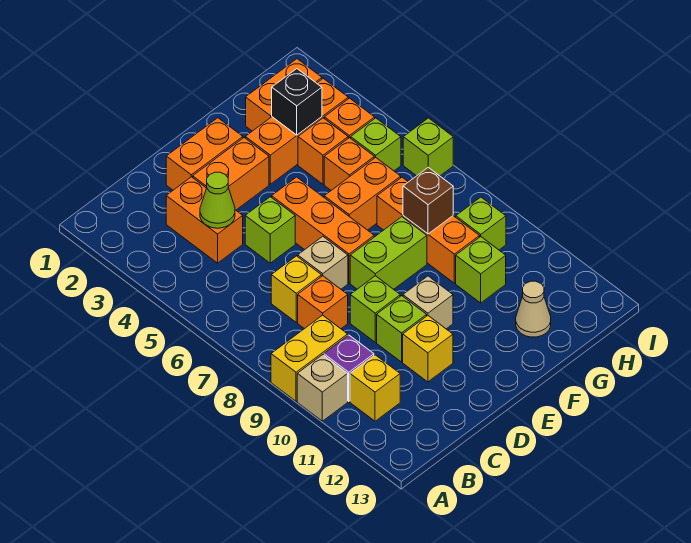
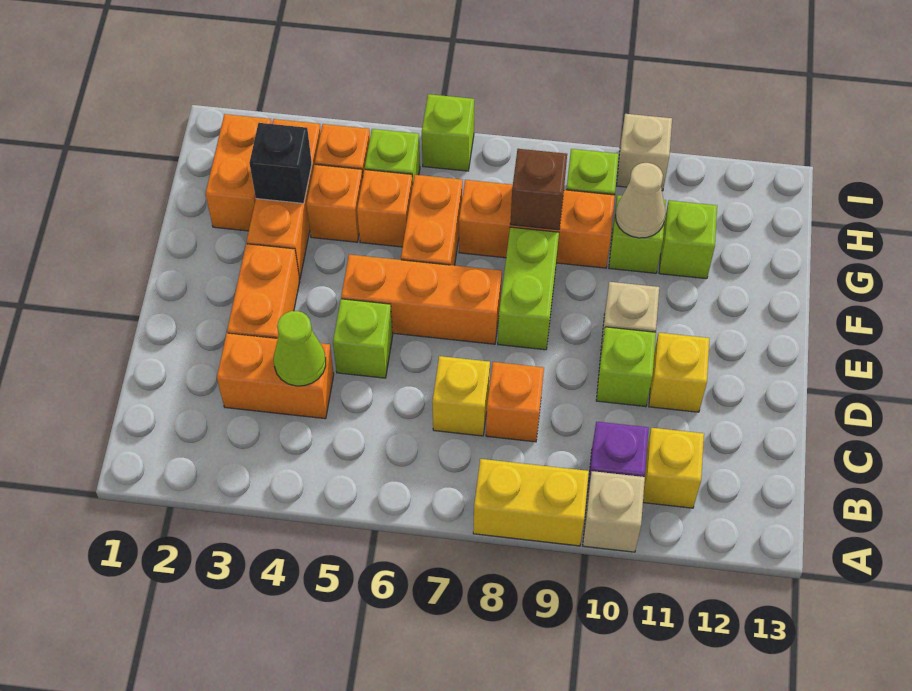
yellow 1x2 brick [271,315,348,401] -> yellow 1x2 brick turned to [473,459,589,546]
orange 1x2 brick [166,118,243,190] -> none
tan 1x1 brick [298,236,348,289] -> tan 1x1 brick moved to [617,114,672,191]
lime 1x1 brick [350,276,400,342] -> lime 1x1 brick moved to [659,200,717,279]
tan 1x1 cone [516,281,551,337] -> tan 1x1 cone moved to [616,163,666,238]

